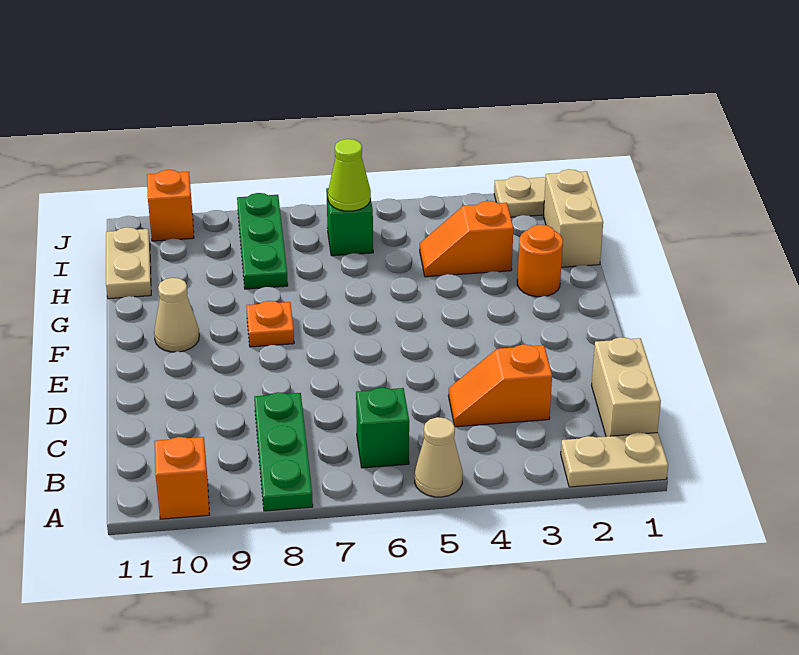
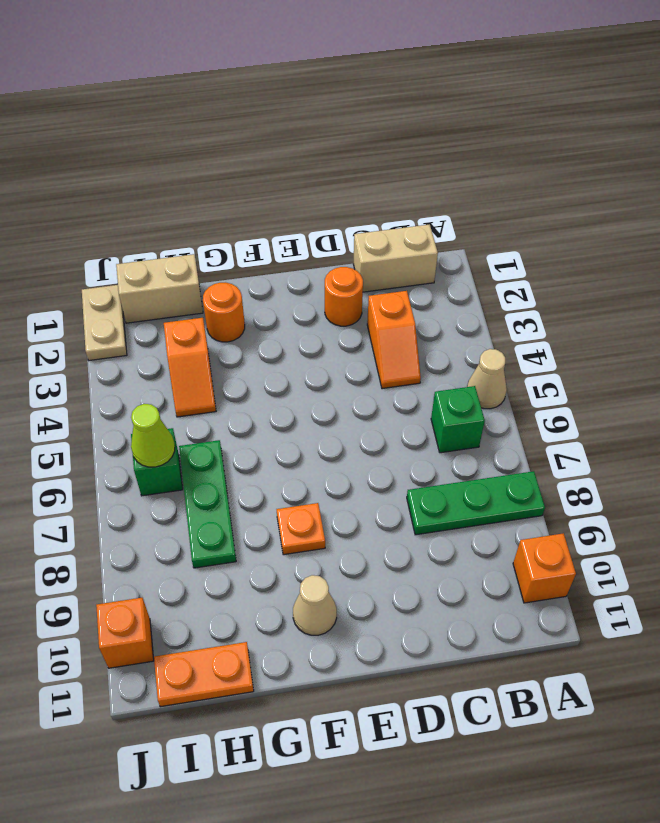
tan 1x2 plate [561,432,668,487] -> none
none -> orange 1x1 round brick [325,267,363,326]
green 1x3 plate [237,193,288,289] -> green 1x3 plate turned to [179,440,236,568]
tan 1x2 plate [106,227,151,299] -> orange 1x2 plate [154,642,254,707]

